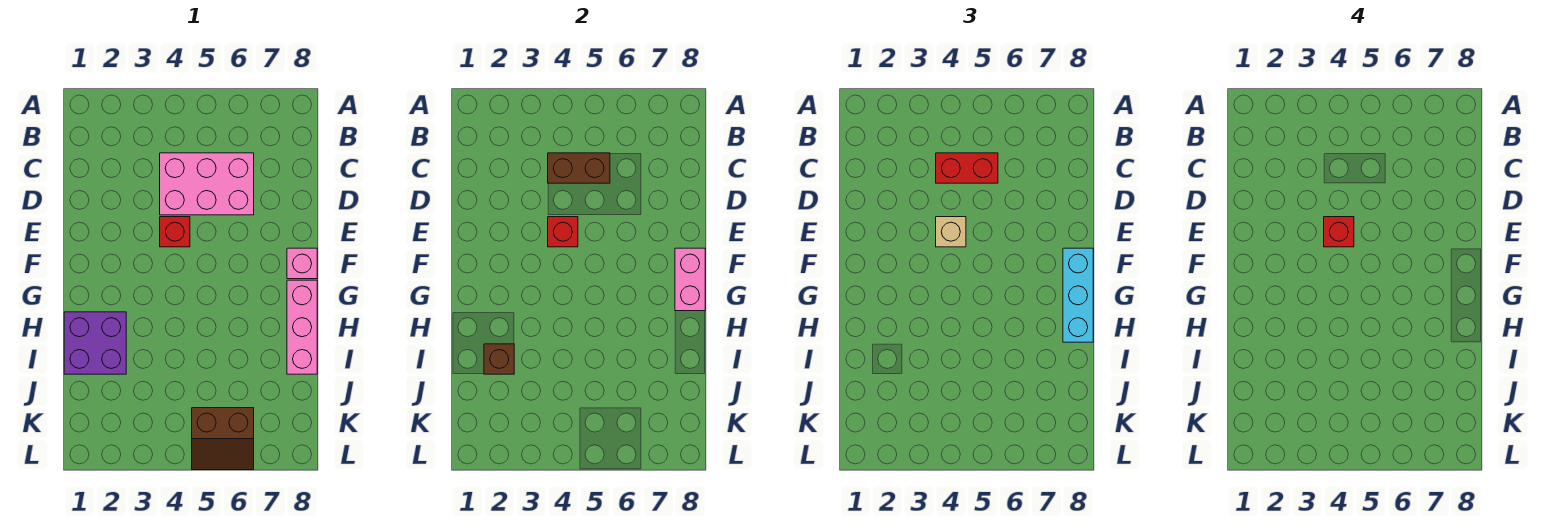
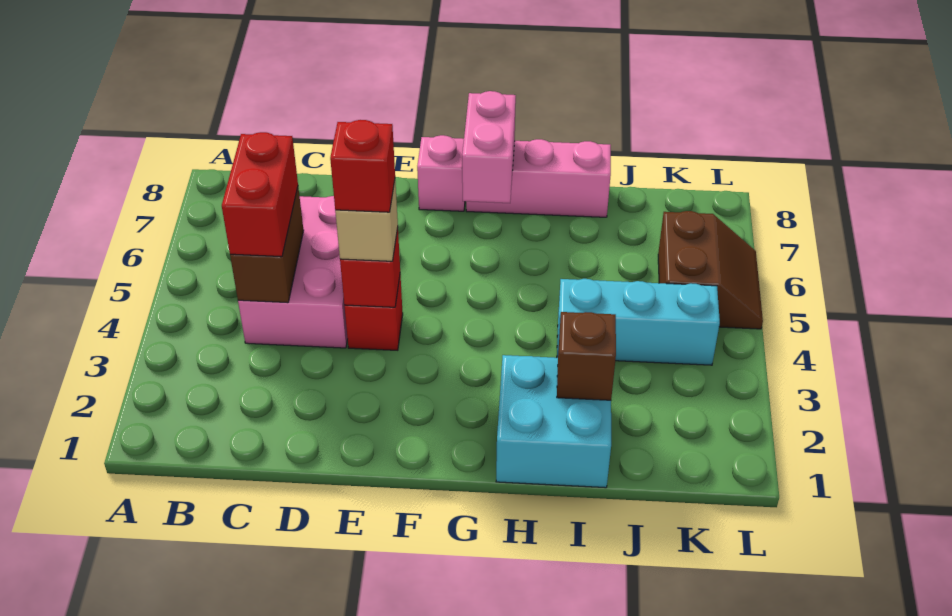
pink 1x2 brick [675,248,705,311] -> pink 1x2 brick turned to [462,91,516,203]
cyan 1x3 brick [1063,248,1093,342] -> cyan 1x3 brick moved to [557,279,720,365]
purple 2x2 brick [64,312,126,374] -> cyan 2x2 brick [496,355,611,488]

